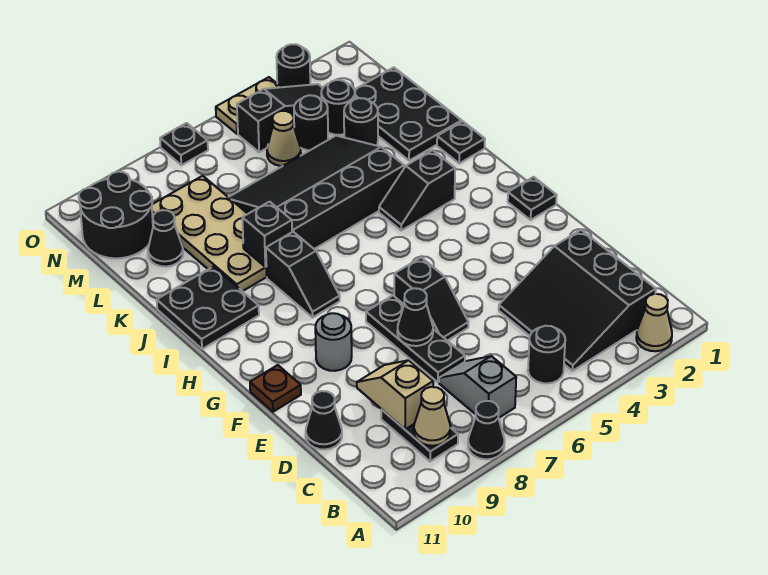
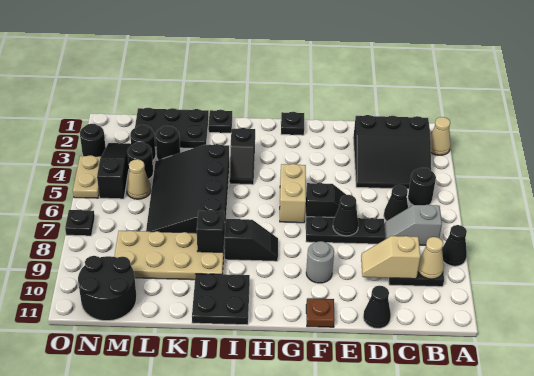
none -> tan 1x2 brick [280,164,306,223]
black 1x1 cone [148,210,183,267] -> black 1x1 cone moved to [384,185,408,221]

